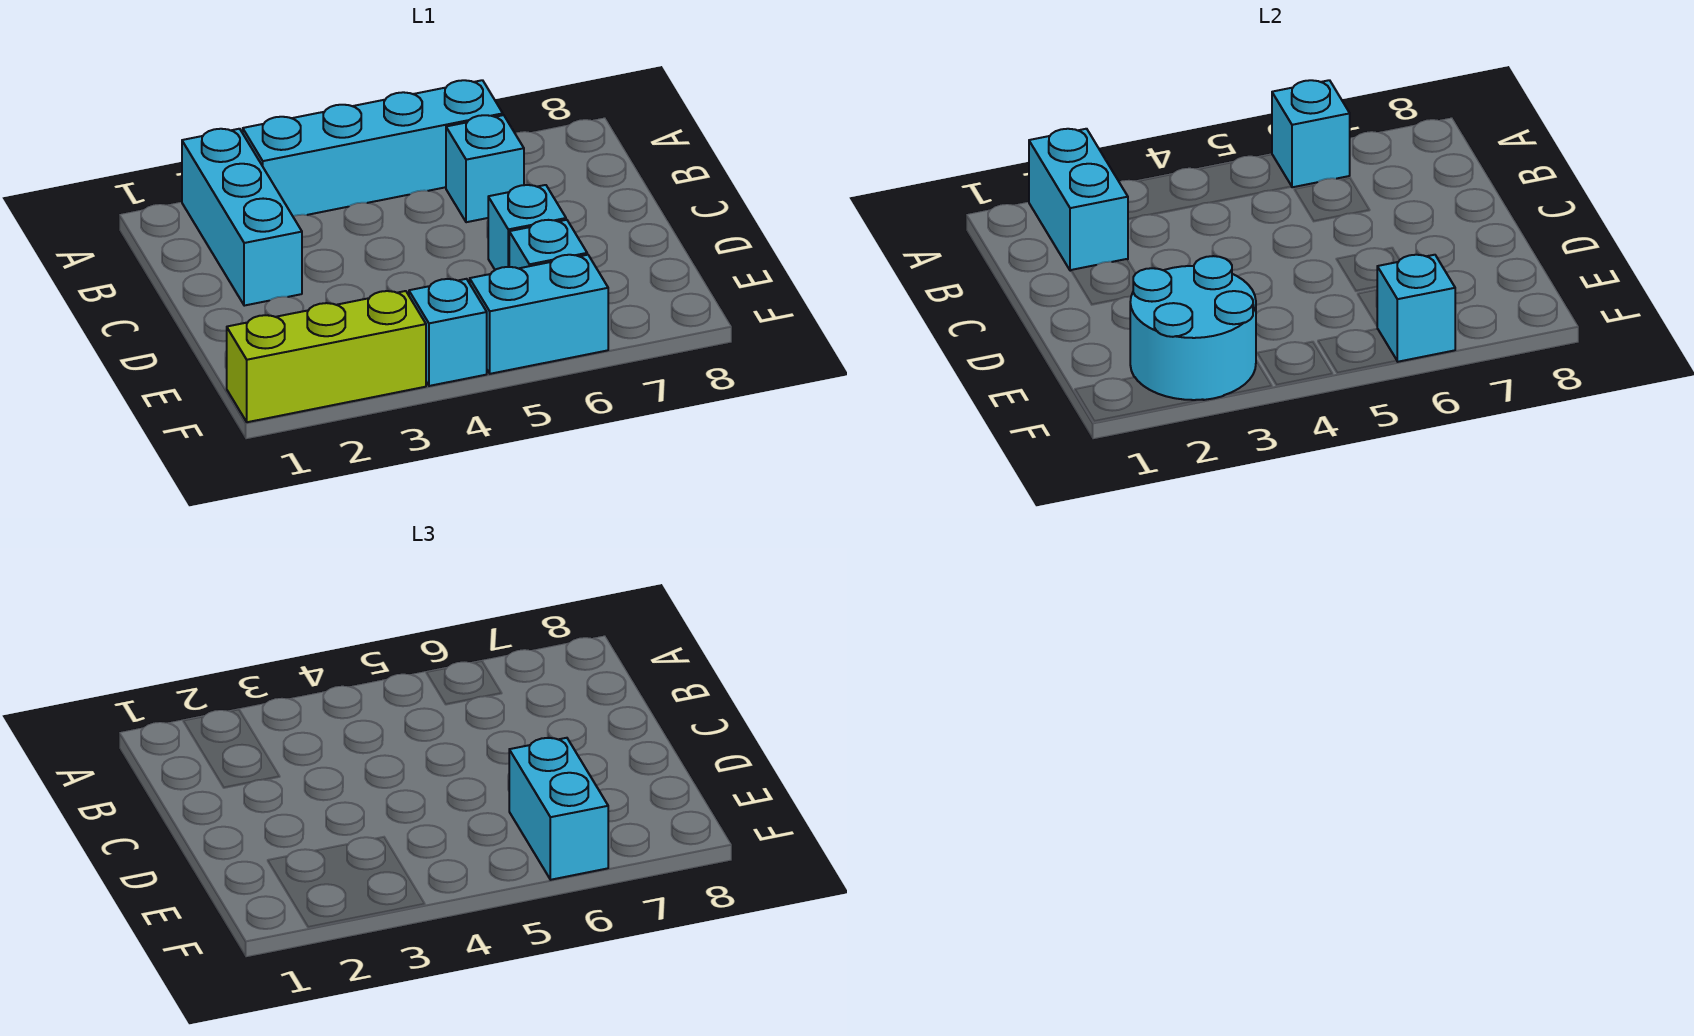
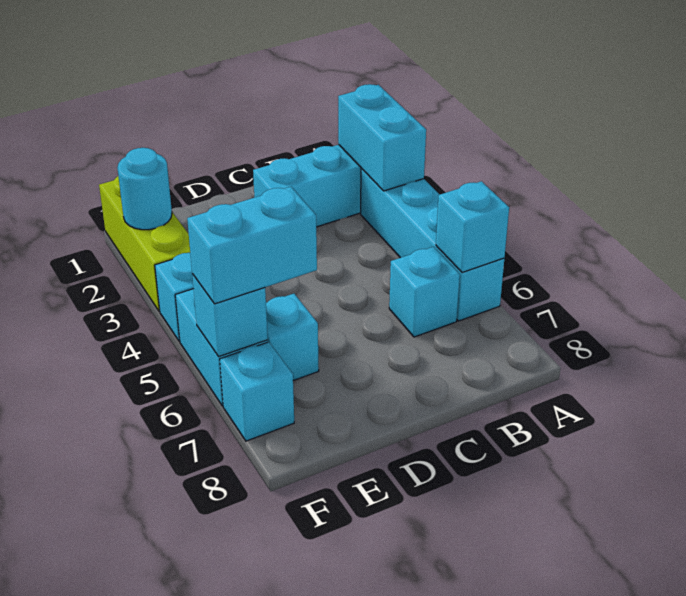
cyan 1x2 brick [1029,129,1128,271] -> cyan 1x2 brick turned to [338,84,426,191]
cyan 1x1 brick [488,185,566,270] -> cyan 1x1 brick moved to [220,342,294,441]
cyan 2x2 round brick [1130,256,1256,400] -> cyan 1x1 round brick [117,148,172,230]

